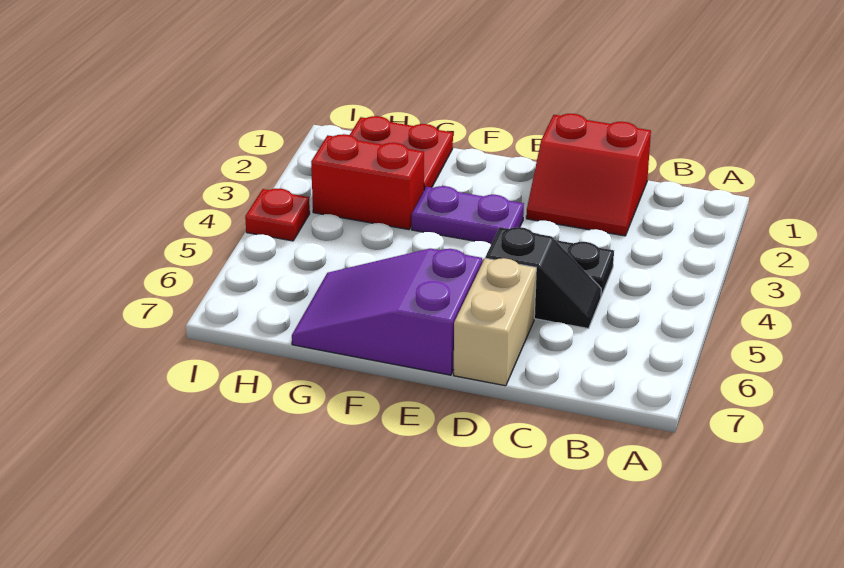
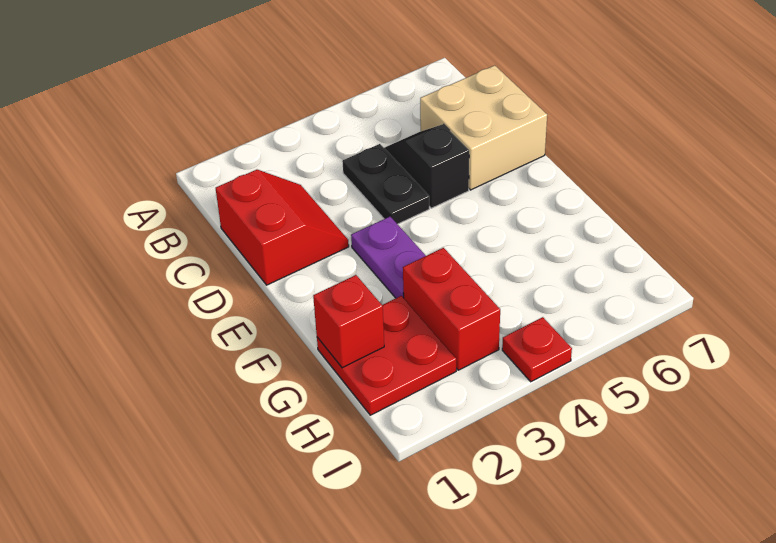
tan 1x2 brick [454,258,536,386] -> tan 2x2 brick [420,65,547,190]
purple 2x3 slope [292,249,482,375] -> none
none -> red 1x1 brick [313,275,384,368]

